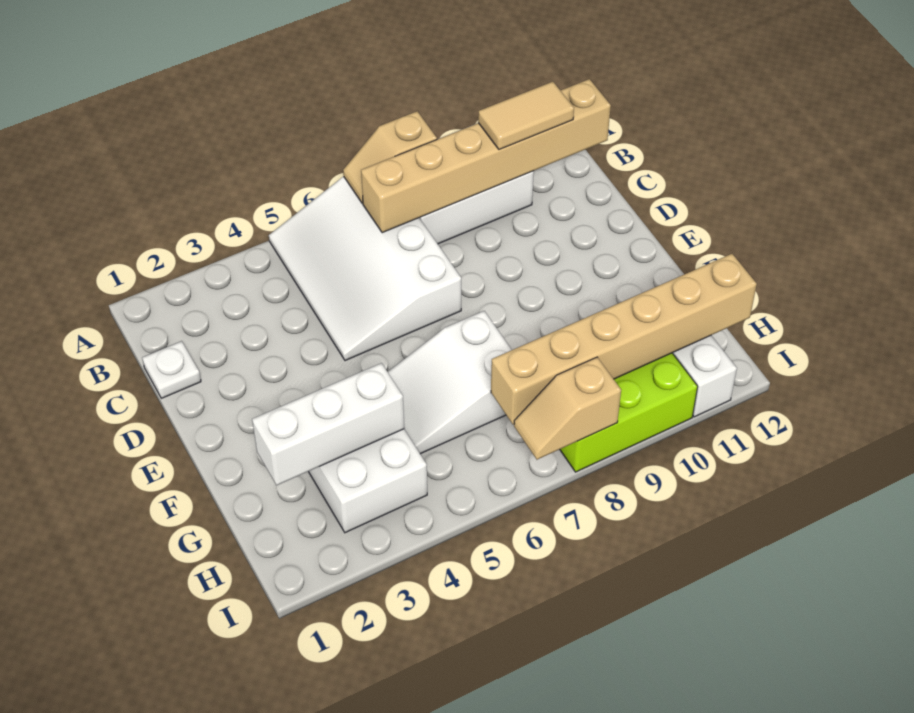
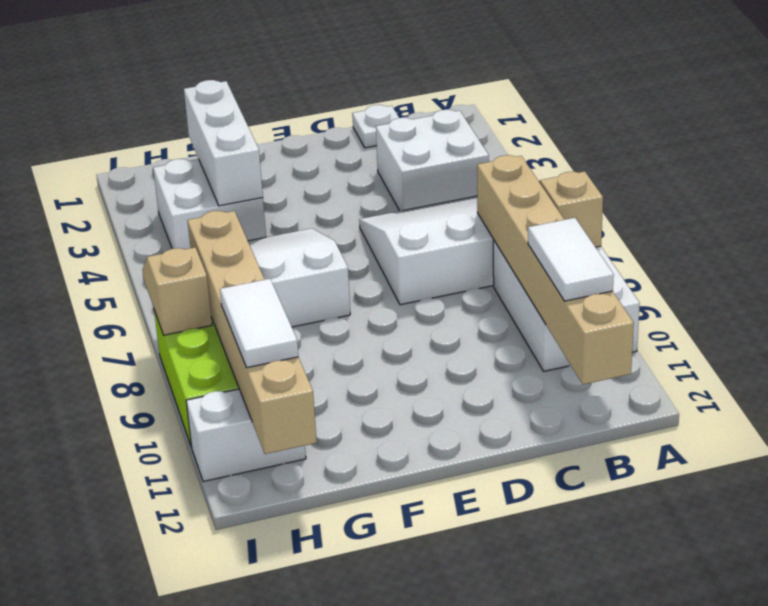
none -> white 2x2 brick [376,110,489,211]
tan 1x2 tile [478,82,574,149] -> white 1x2 tile [528,218,614,301]
none -> white 1x2 tile [220,279,298,368]

